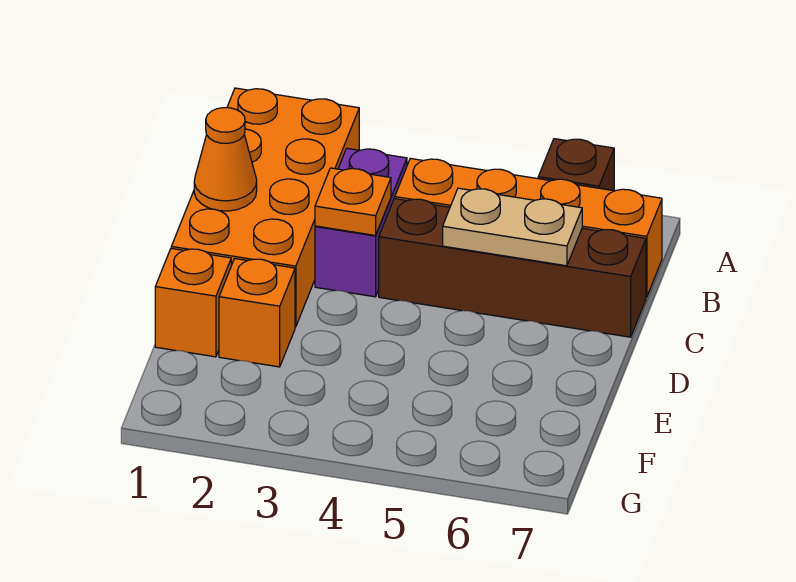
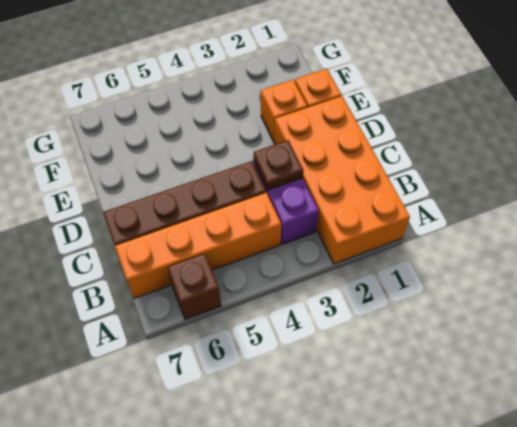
orange 1x1 cone [194,108,257,211] -> none
orange 1x1 plate [315,168,391,235] -> brown 1x1 plate [254,140,303,190]
tan 1x2 plate [443,188,582,266] -> none

